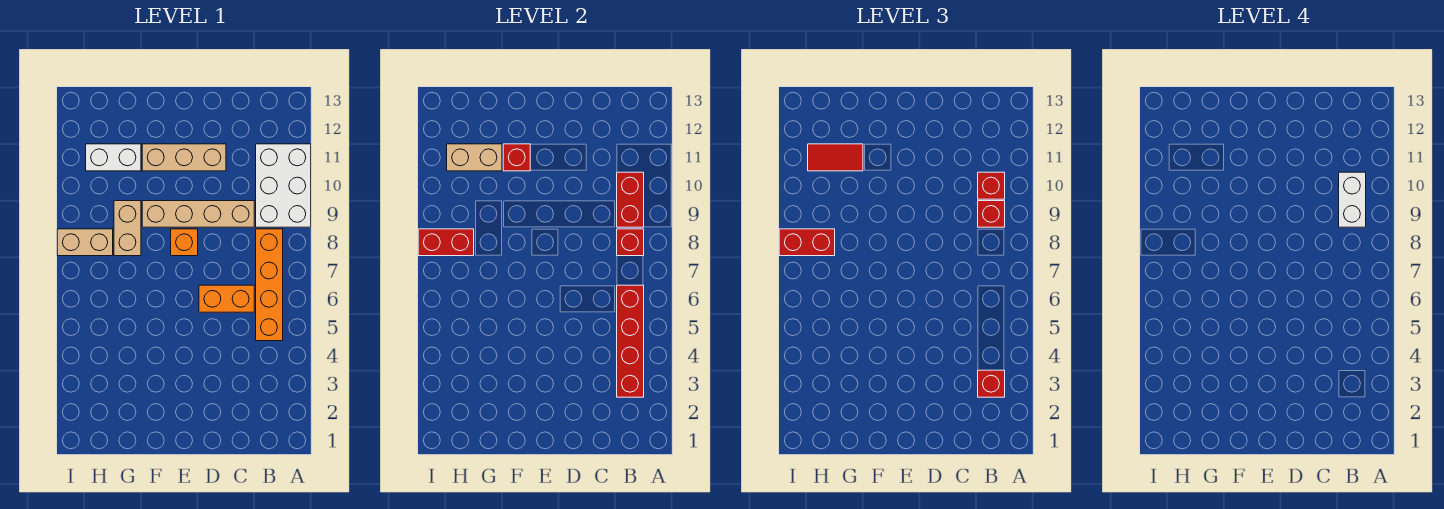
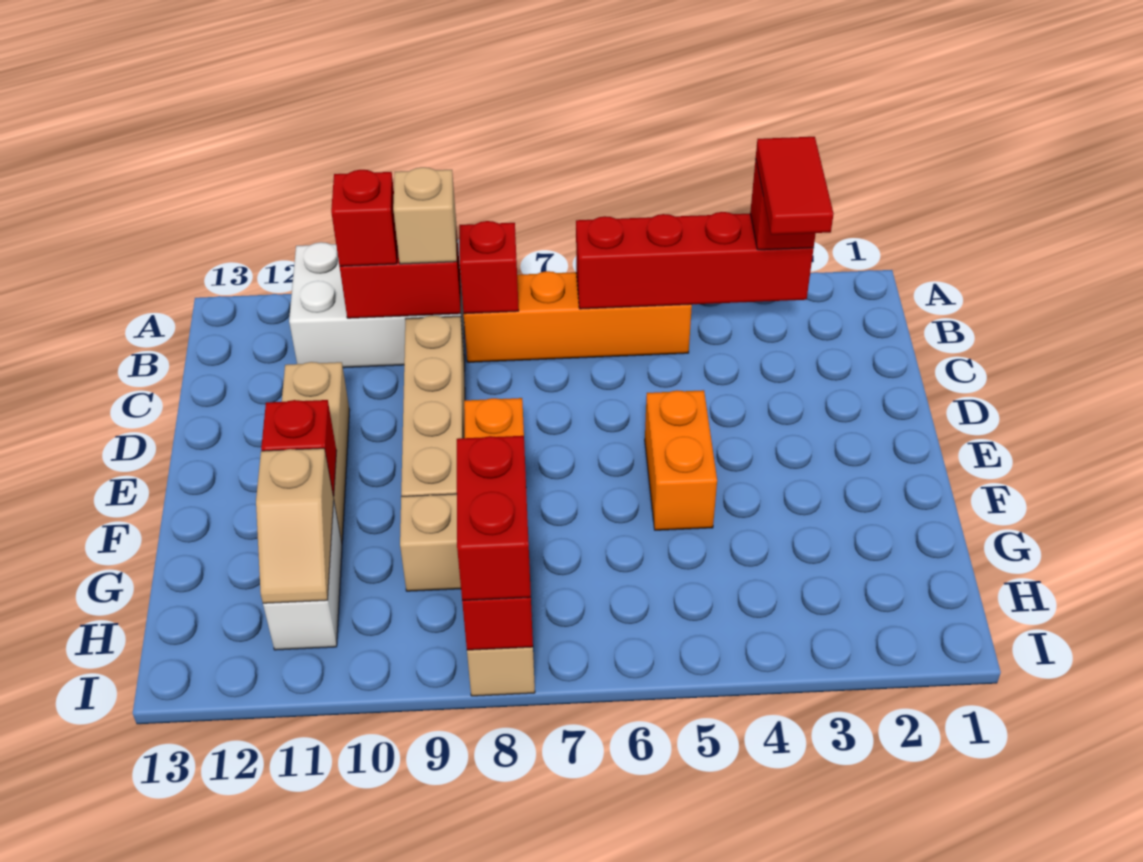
red 1x1 brick [978,201,1005,227] -> tan 1x1 brick [393,167,457,264]
white 1x2 brick [1339,172,1366,227] -> none
orange 1x2 brick [199,285,254,312] -> orange 1x2 brick moved to [645,390,717,530]
tan 1x2 brick [447,144,502,171] -> tan 1x2 slope [256,448,334,603]
red 1x2 tile [808,144,863,171] -> red 1x2 tile moved to [756,137,833,235]

